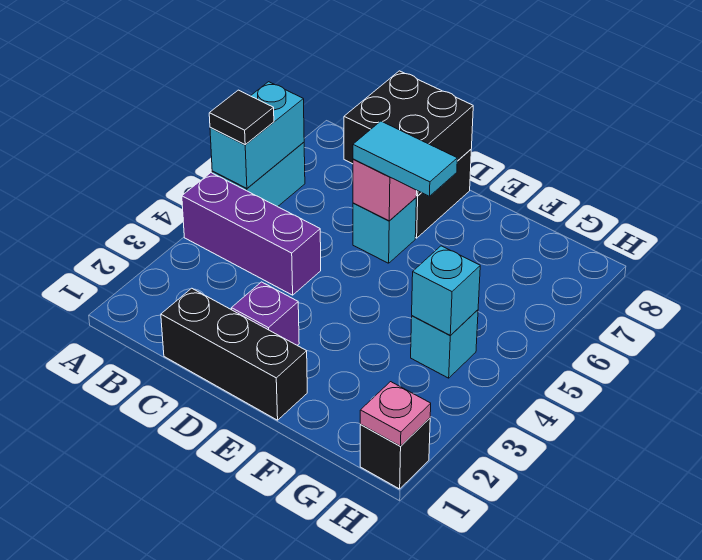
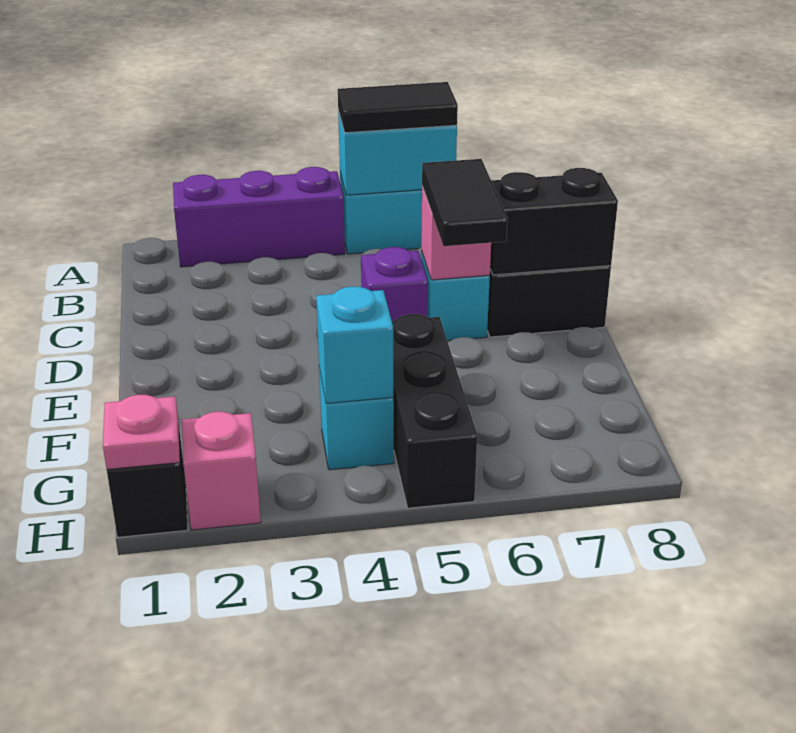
purple 1x3 brick [182,173,321,295] -> purple 1x3 brick turned to [173,167,345,267]
black 1x1 tile [209,90,274,144] -> black 1x2 tile [338,82,458,133]
black 1x3 brick [161,288,307,420] -> black 1x3 brick moved to [392,314,477,508]
black 2x2 brick [344,71,473,196] -> black 1x2 brick [490,168,618,275]
purple 1x1 brick [231,282,299,345] -> purple 1x1 brick moved to [361,247,428,321]
cyan 1x2 tile [353,121,457,196] -> black 1x2 tile [422,159,508,246]
none -> pink 1x1 brick [182,412,261,530]

